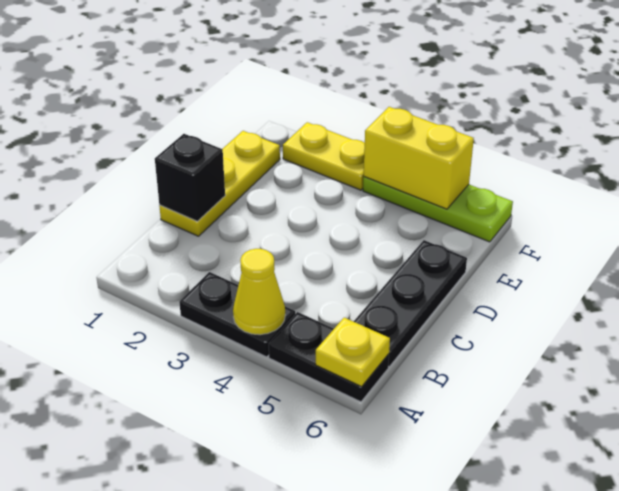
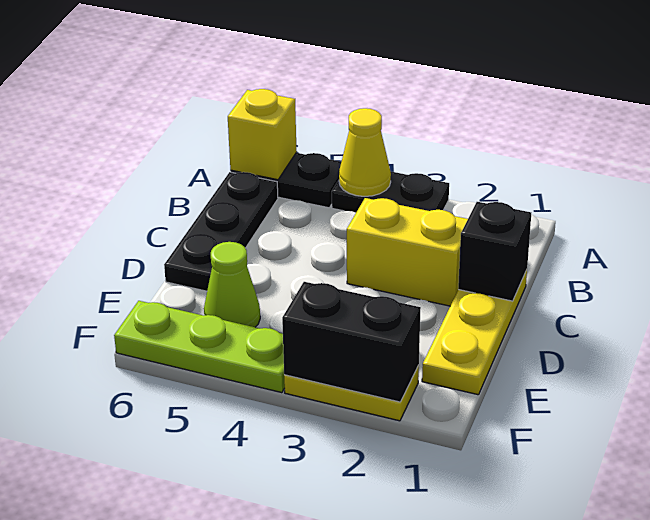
yellow 1x1 plate [316,318,390,387] -> yellow 1x1 brick [228,89,297,180]
none -> lime 1x1 cone [204,242,260,327]
none -> black 1x2 brick [282,282,421,402]
yellow 1x2 brick [364,107,474,209] -> yellow 1x2 brick moved to [347,198,468,306]

